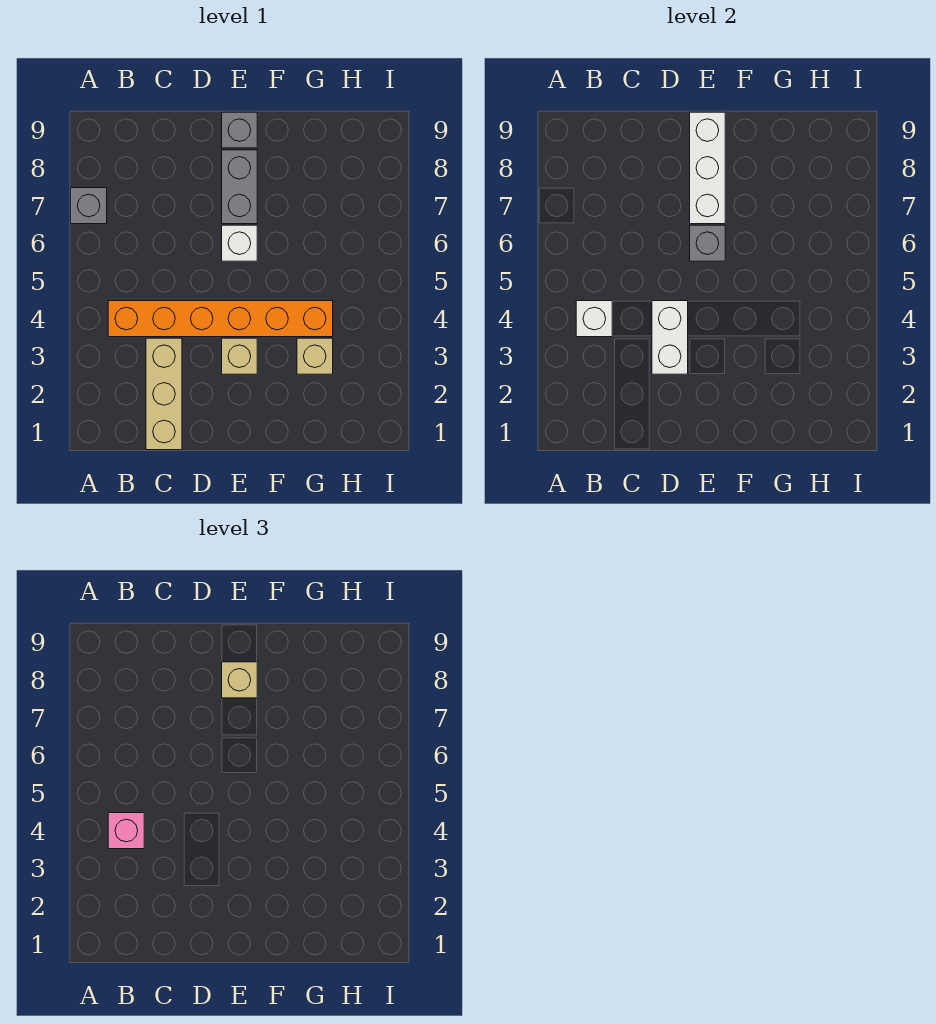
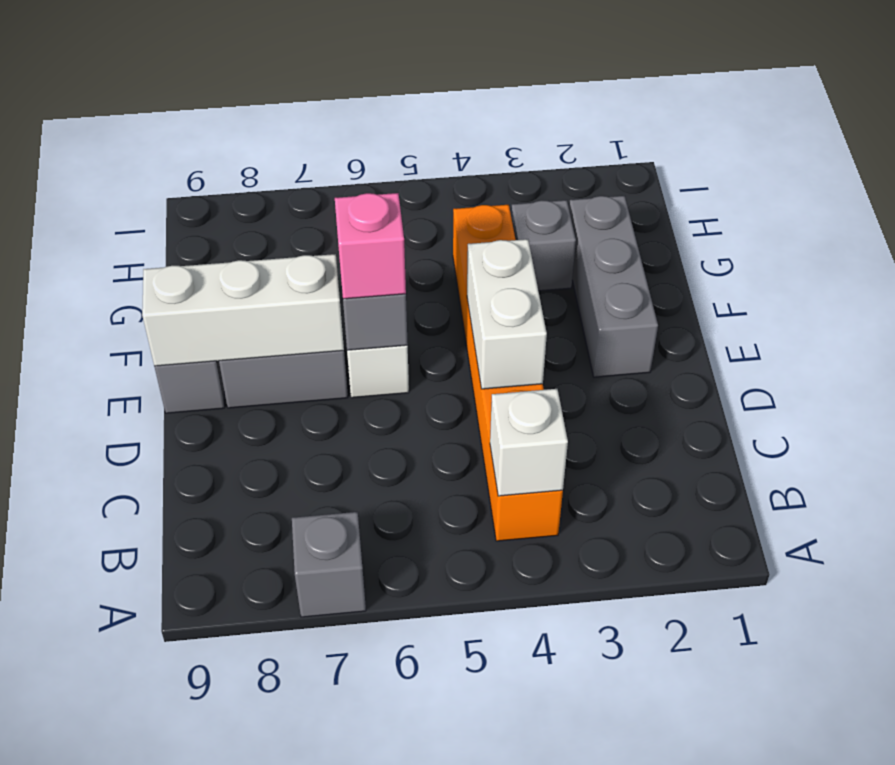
pink 1x1 brick [108,813,144,849] -> pink 1x1 brick moved to [335,193,406,299]
tan 1x3 brick [146,338,182,450] -> none
white 1x2 brick [652,301,688,374] -> white 1x2 brick turned to [467,239,547,389]
none -> grey 1x3 brick [569,196,658,377]
tan 1x1 brick [222,338,257,374] -> none
tan 1x1 brick [222,662,257,698] -> none
tan 1x1 brick [297,338,333,374] -> grey 1x1 brick [511,200,576,291]

